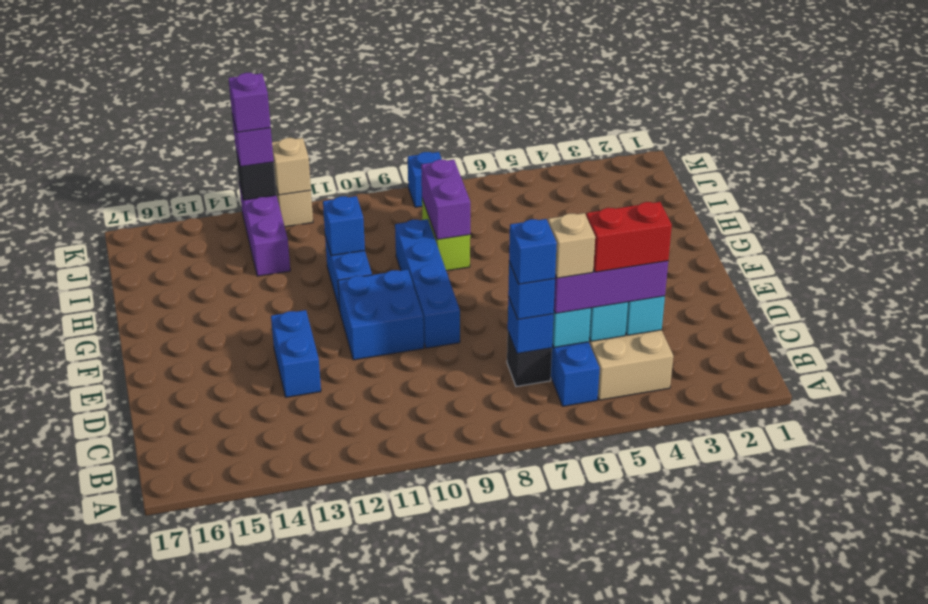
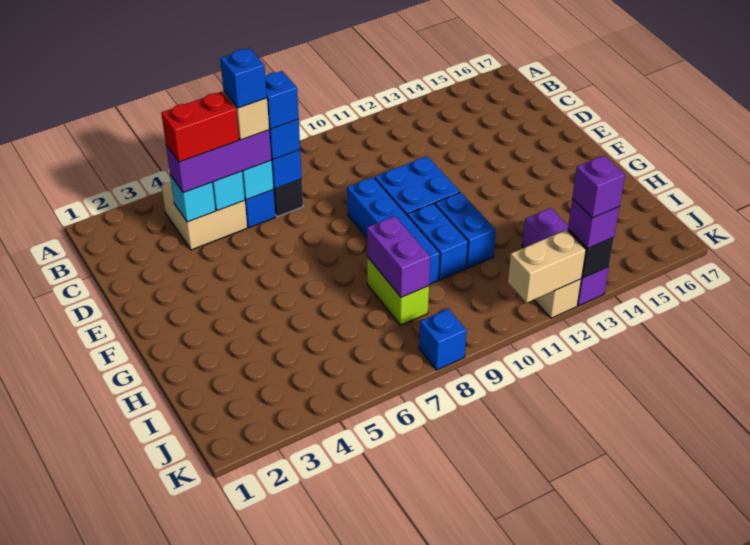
blue 1x2 brick [271,310,321,397] -> blue 1x2 brick moved to [407,203,468,280]
blue 1x1 brick [323,196,365,256] -> blue 1x1 brick moved to [220,48,267,108]
tan 1x1 brick [272,138,311,195] -> tan 1x2 brick [508,230,586,303]

